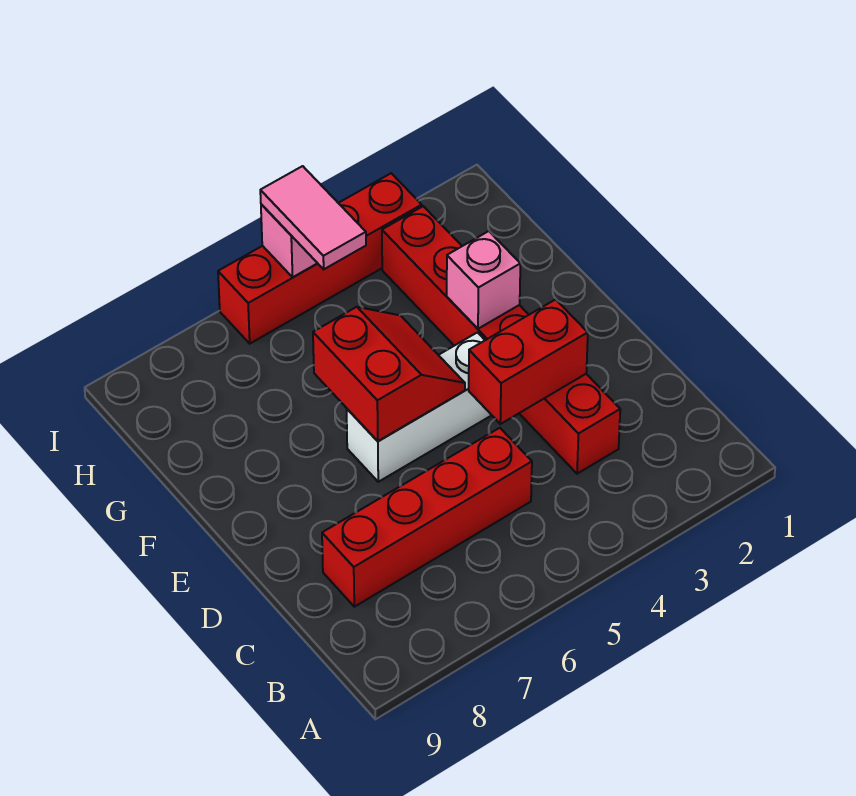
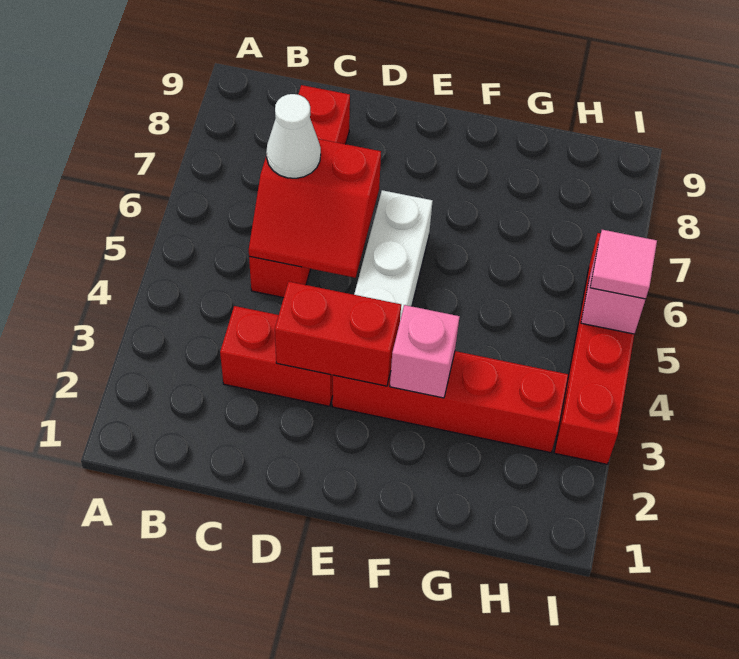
none -> white 1x1 cone [266,94,321,178]
red 1x2 brick [469,300,588,424] -> red 1x2 brick turned to [275,282,401,386]
red 2x2 slope [313,307,465,441] -> red 2x2 slope moved to [249,139,381,278]
pink 1x2 tile [260,166,366,269] -> pink 1x1 tile [590,230,657,299]

